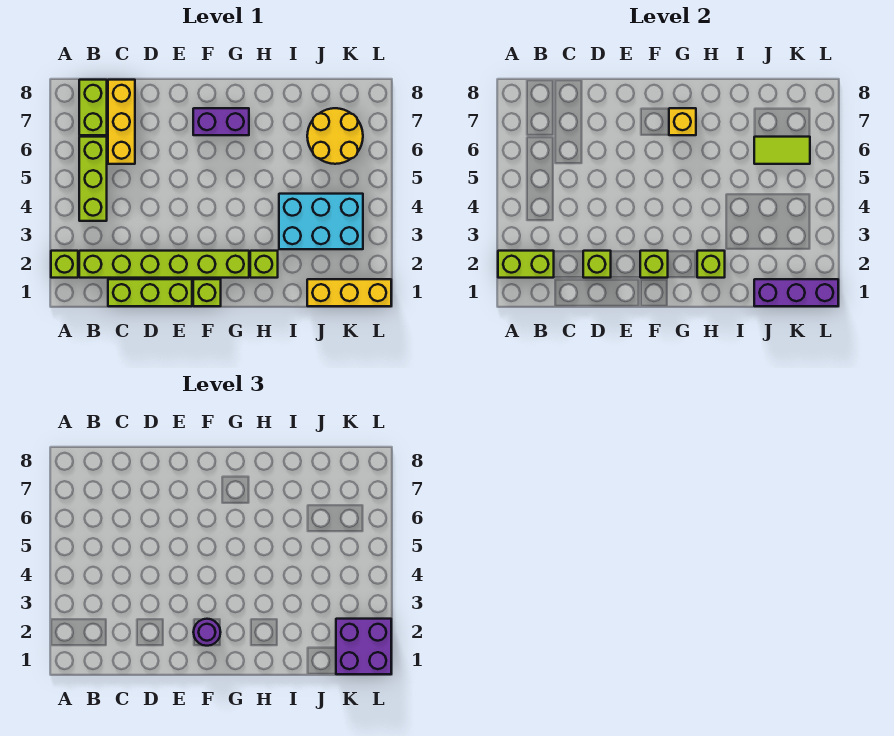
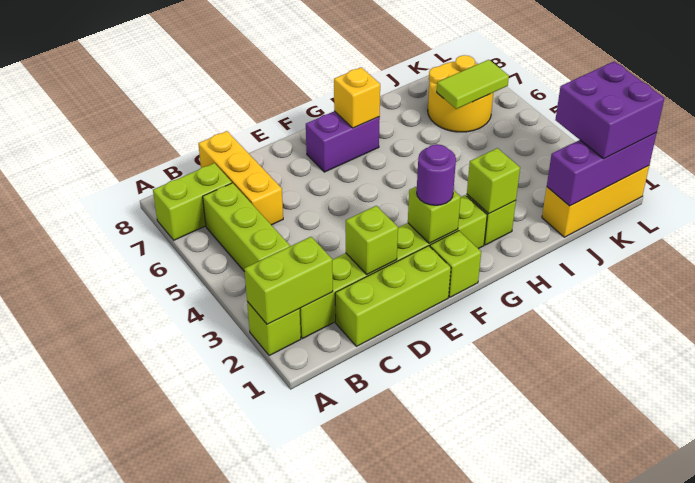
lime 1x2 brick [79,80,107,135] -> lime 1x2 brick turned to [153,163,232,240]
cyan 2x3 brick [279,194,363,249] -> none

